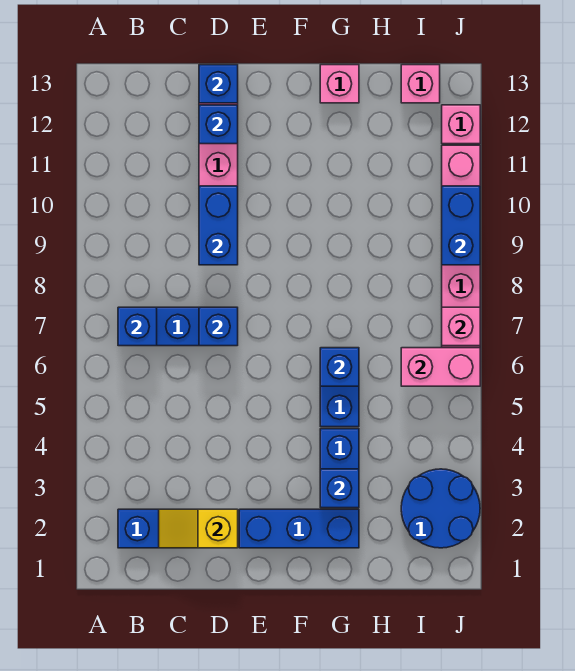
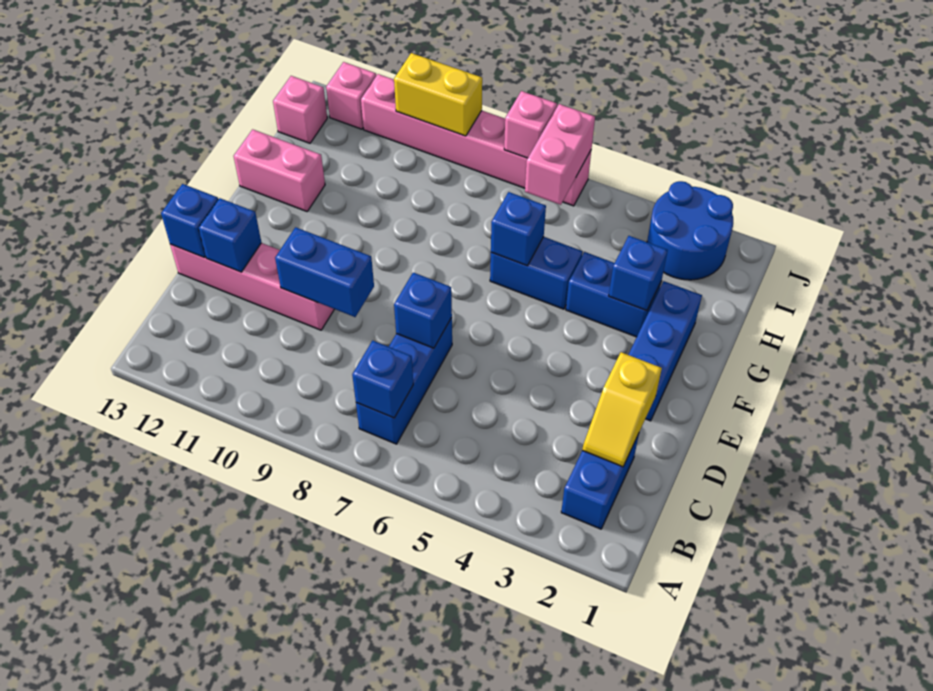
pink 1x1 brick [320,65,359,103] -> pink 1x2 brick [234,129,325,211]
blue 1x2 brick [442,186,480,265] -> yellow 1x2 brick [394,53,482,136]

